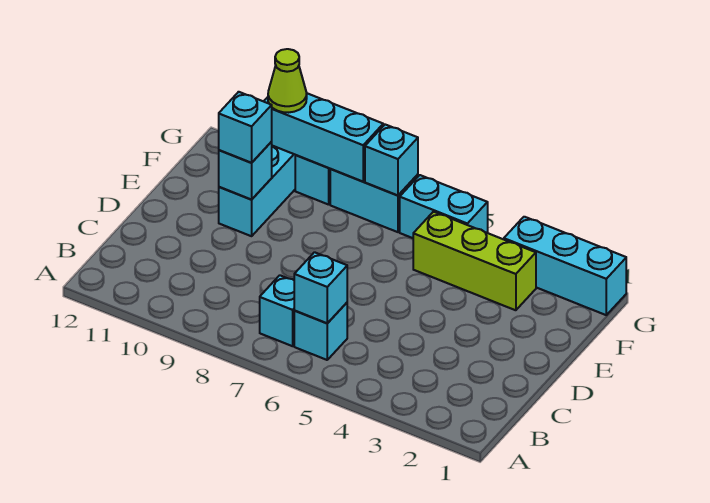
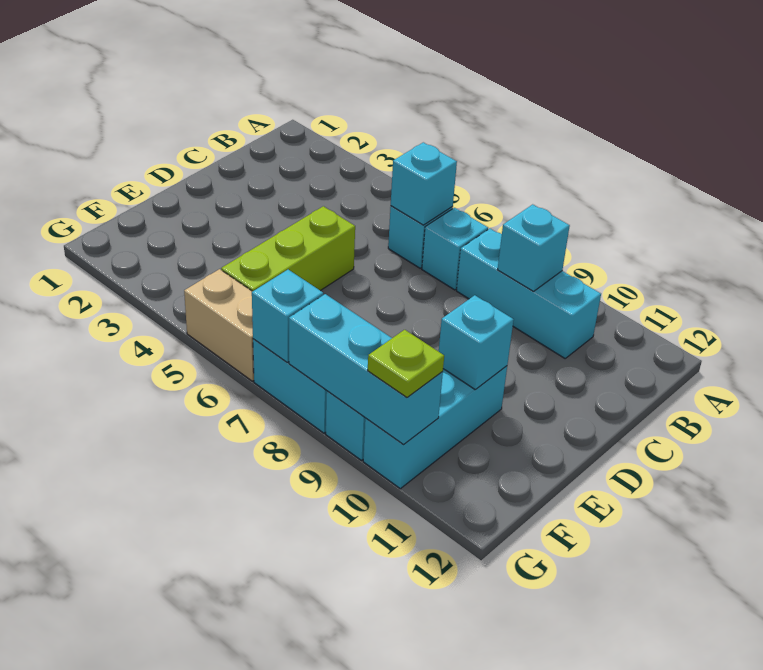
cyan 1x1 brick [219,92,272,163] -> cyan 1x1 brick moved to [498,204,570,291]
lime 1x3 brick [413,212,536,310] -> lime 1x3 brick turned to [221,206,355,291]
cyan 1x3 brick [504,217,626,315] -> cyan 1x3 brick moved to [457,229,601,358]
cyan 1x2 brick [400,175,488,238] -> tan 1x2 brick [184,269,254,381]
lime 1x1 cone [268,49,307,113] -> lime 1x1 plate [368,330,444,397]

